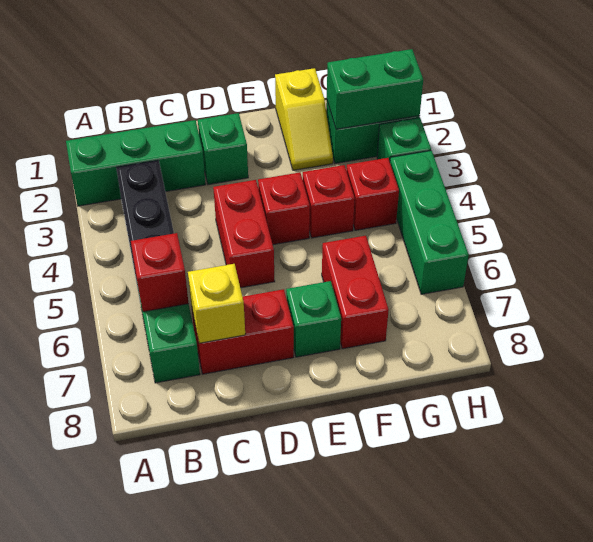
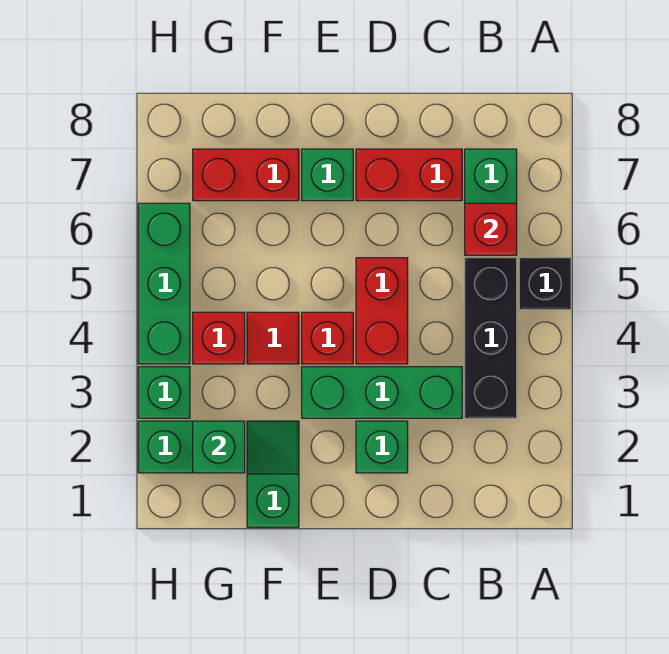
green 1x3 brick [66,120,206,206] -> green 1x3 brick moved to [302,367,462,418]
none -> black 1x1 brick [519,258,571,310]
yellow 1x1 brick [188,264,245,343] -> none
yellow 1x2 slope [275,68,333,170] -> green 1x2 slope [247,421,299,527]
red 1x1 brick [303,165,355,238] -> red 1x1 tile [247,312,299,364]
red 1x2 brick [322,236,389,349] -> red 1x2 brick turned to [193,149,299,201]
green 1x2 brick [327,49,423,129] -> green 1x1 brick [193,421,245,473]

